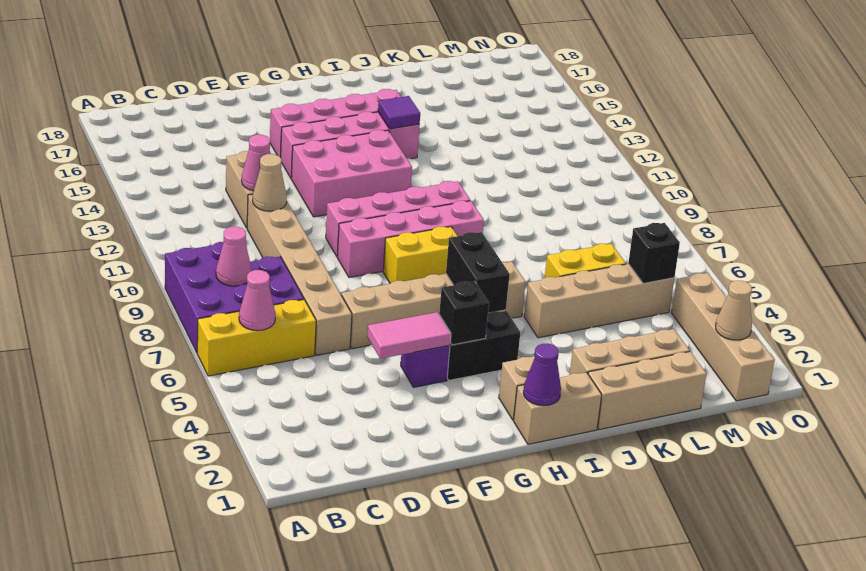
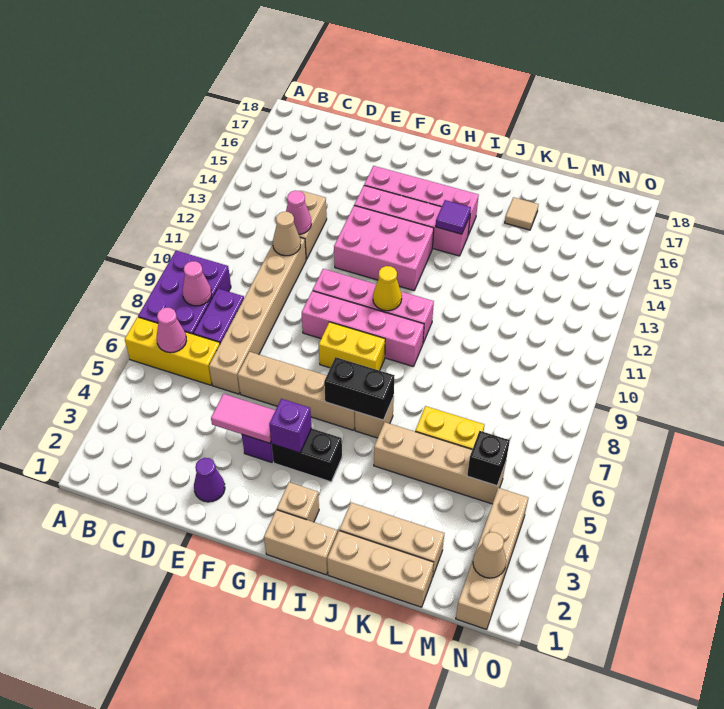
black 1x1 brick [439,281,489,345] -> purple 1x1 brick [269,399,312,453]
purple 1x1 cone [523,344,561,406] -> purple 1x1 cone moved to [194,458,225,502]
black 1x2 brick [446,232,510,313] -> black 1x2 brick turned to [324,357,394,420]
none -> yellow 1x1 cone [373,266,402,311]
none -> tan 1x1 tile [505,197,539,230]

